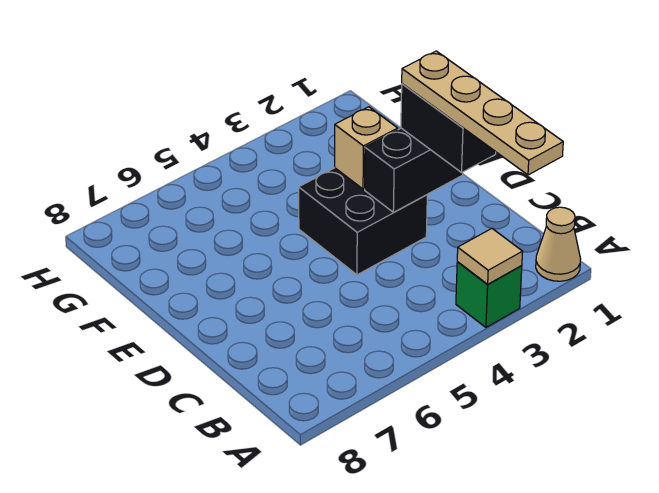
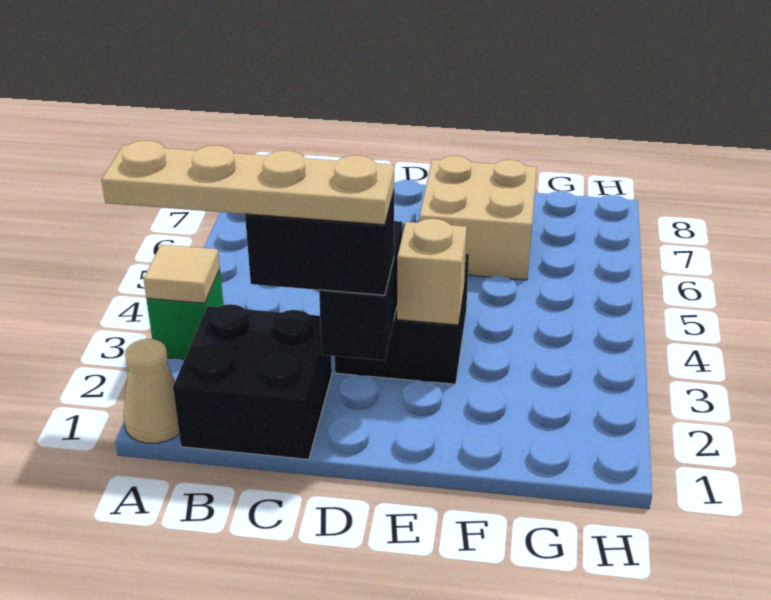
none -> black 2x2 brick [173,304,332,459]
none -> tan 2x2 brick [420,156,537,280]

